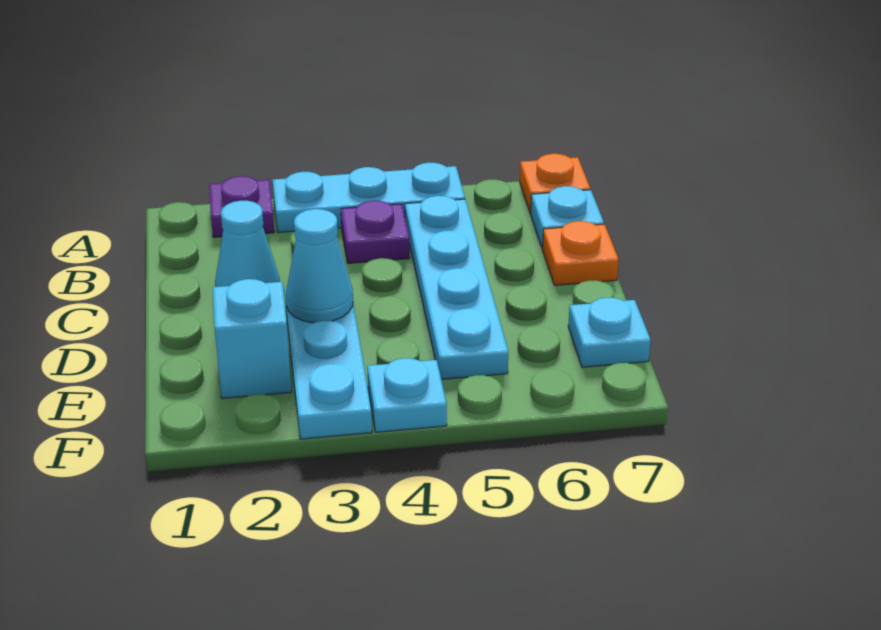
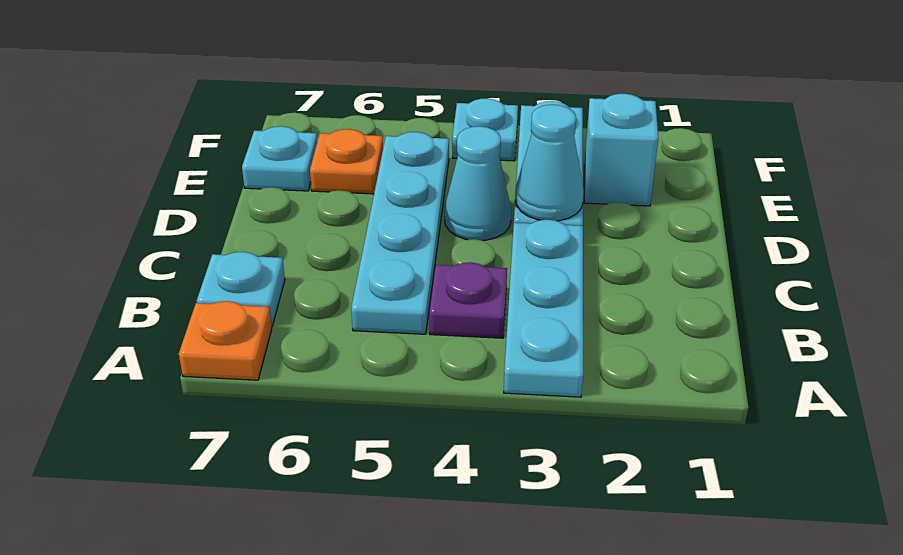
purple 1x1 plate [209,176,274,237] -> none
cyan 1x3 plate [273,163,465,232] -> cyan 1x3 plate turned to [504,220,583,397]
cyan 1x1 cone [215,201,280,287] -> cyan 1x1 cone moved to [444,126,511,240]
orange 1x1 plate [542,221,618,285] -> orange 1x1 plate moved to [310,129,383,194]

